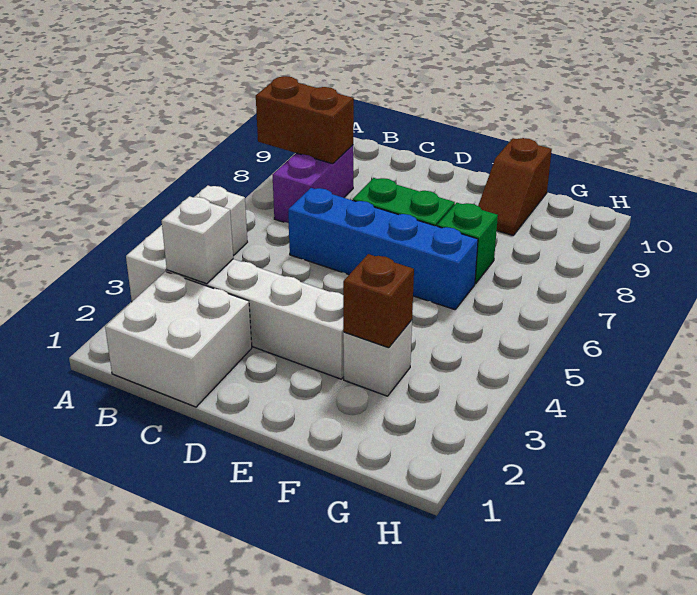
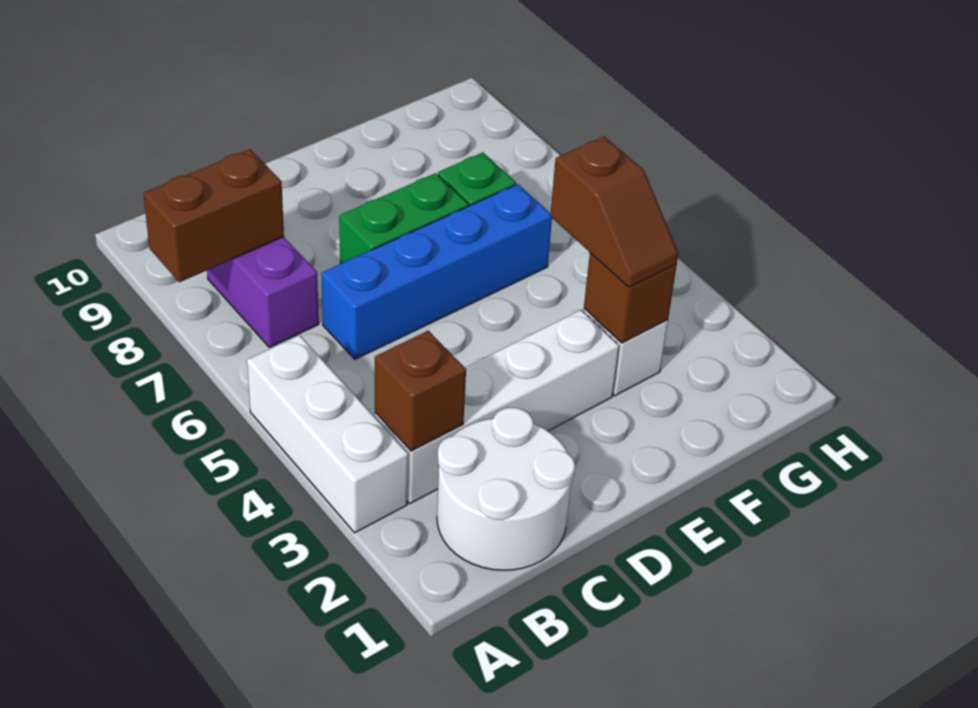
white 2x2 brick [105,272,252,407] -> white 2x2 round brick [437,408,575,570]
white 1x1 brick [162,196,233,284] -> brown 1x1 brick [375,331,466,451]
brown 1x2 slope [478,138,552,235] -> brown 1x2 slope moved to [550,137,678,287]

